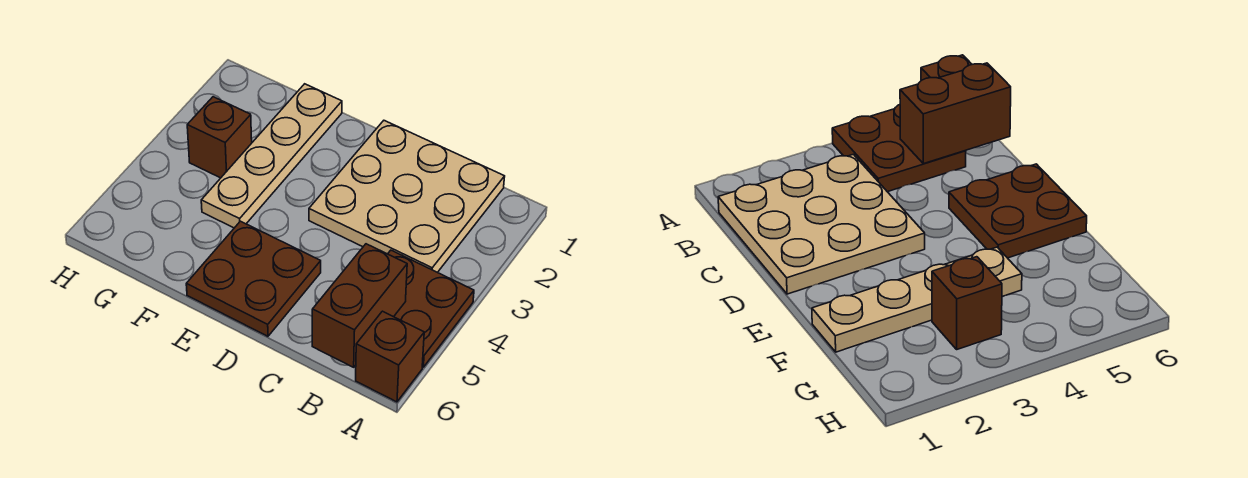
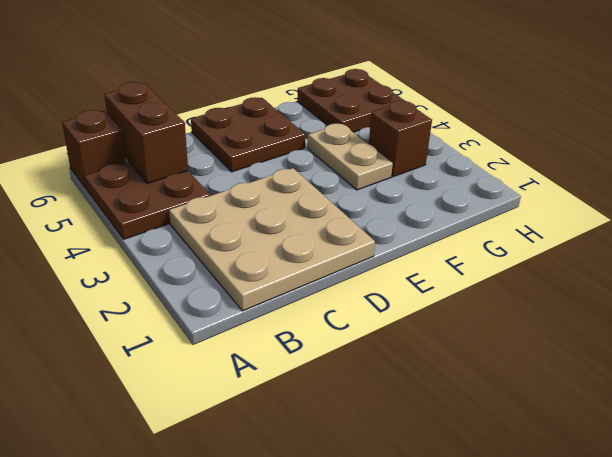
tan 1x4 plate [201,84,342,228] -> tan 1x2 plate [308,124,393,190]
none -> brown 2x2 plate [297,69,405,132]

